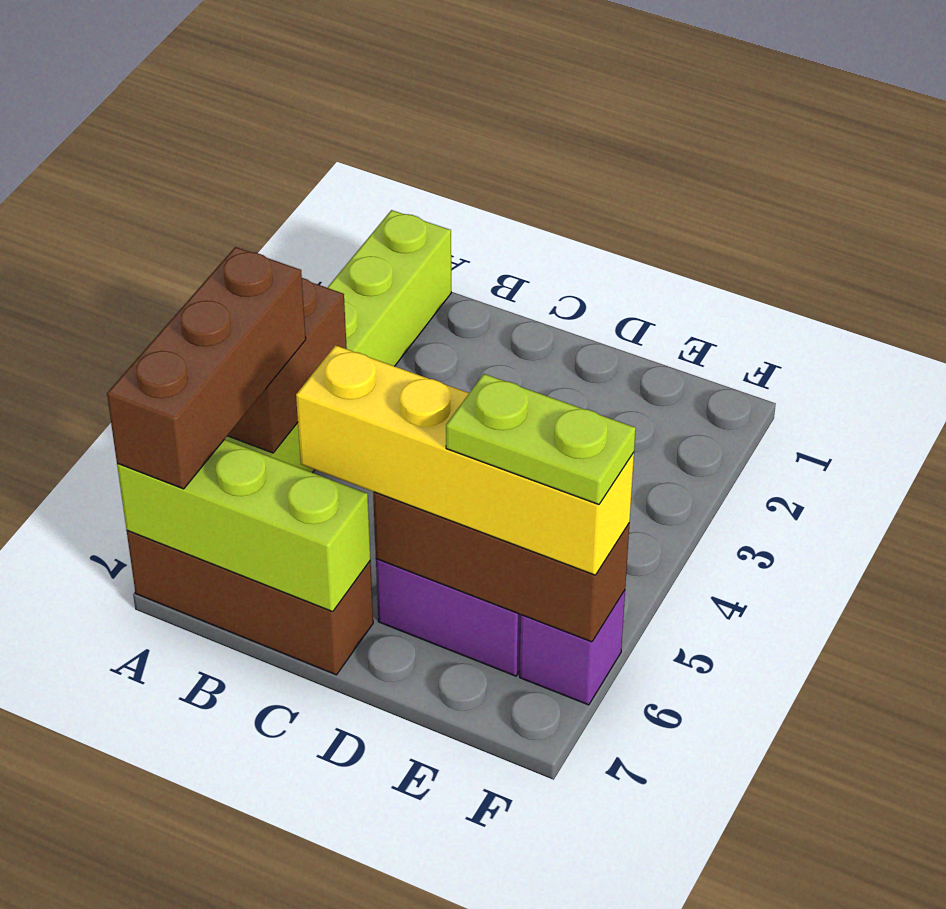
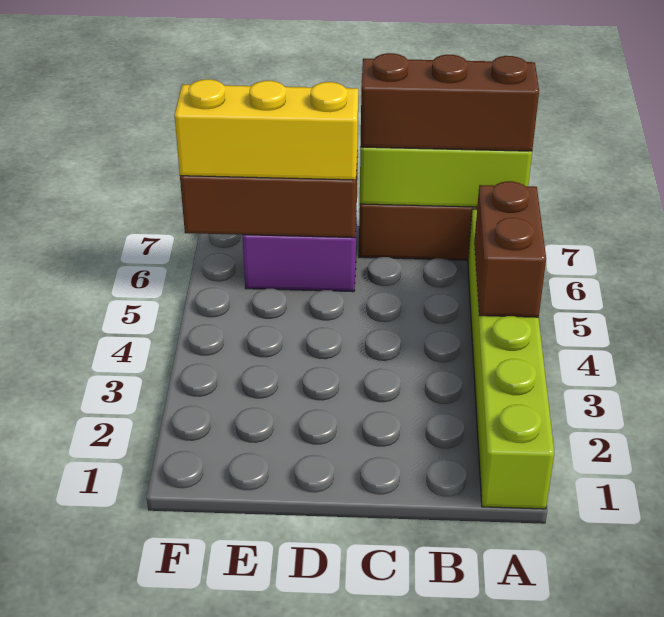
brown 1x3 brick [107,247,306,489] -> brown 1x3 brick turned to [360,53,539,151]
yellow 1x4 brick [296,345,634,575] -> yellow 1x3 brick [174,79,358,180]
lime 1x2 plate [446,374,636,505] -> none
purple 1x1 brick [520,590,625,705] -> none

